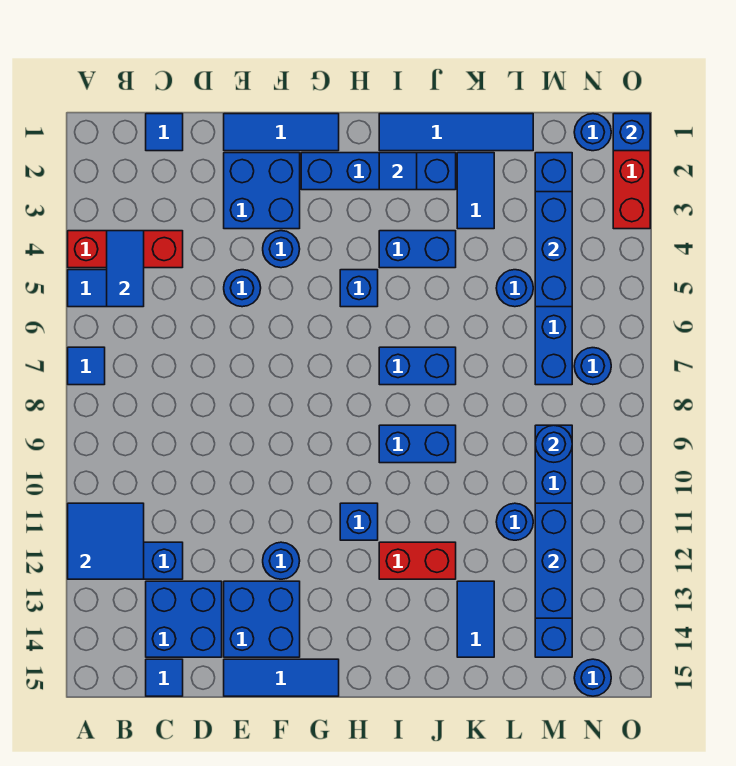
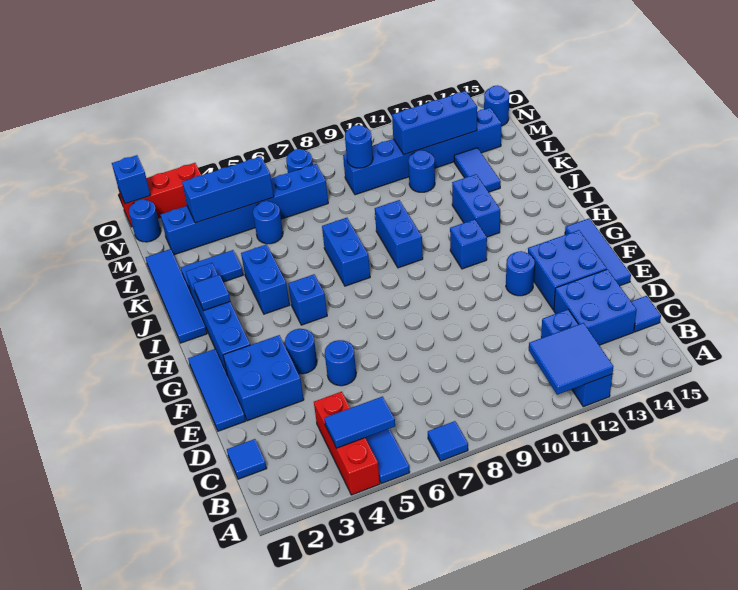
red 1x2 brick [379,542,456,579] -> blue 1x2 brick [452,174,500,237]
blue 1x2 tile [457,581,494,657] -> blue 1x2 tile turned to [454,148,501,192]

